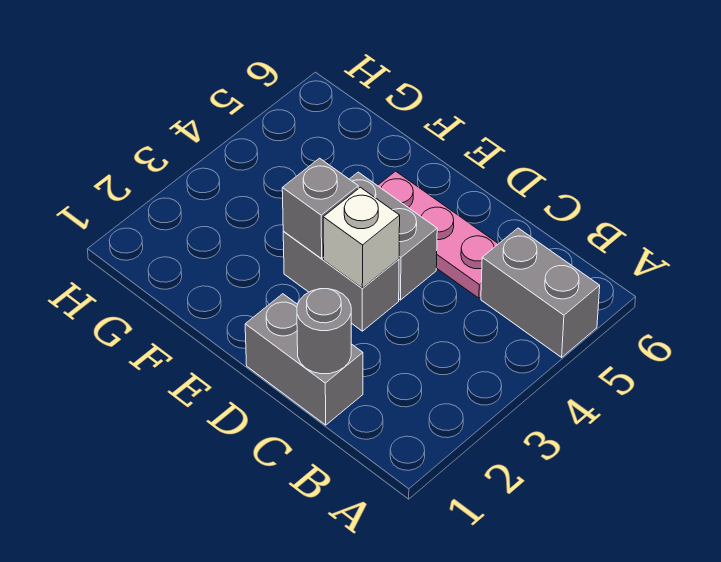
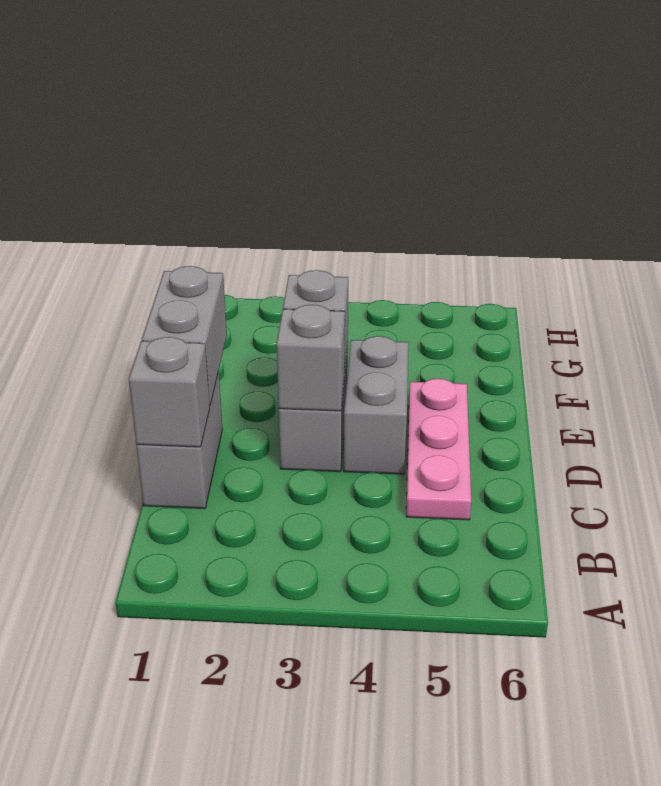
grey 1x2 brick [481,228,600,357] -> grey 1x2 brick moved to [142,266,227,405]
grey 1x1 round brick [297,289,351,374] -> grey 1x1 brick [129,337,210,447]
white 1x1 brick [323,187,400,288] -> grey 1x1 brick [277,305,345,411]

